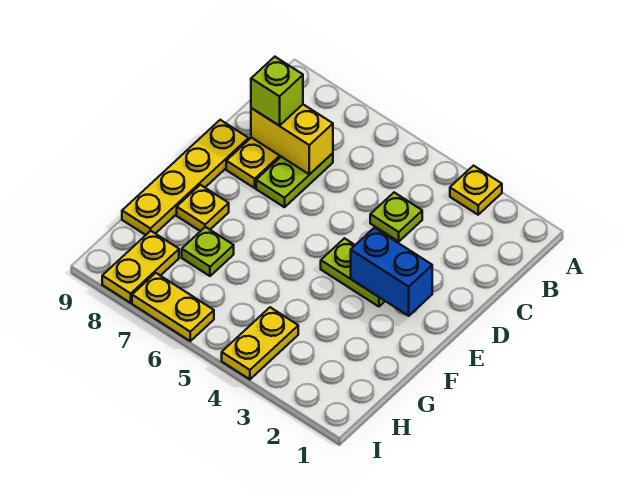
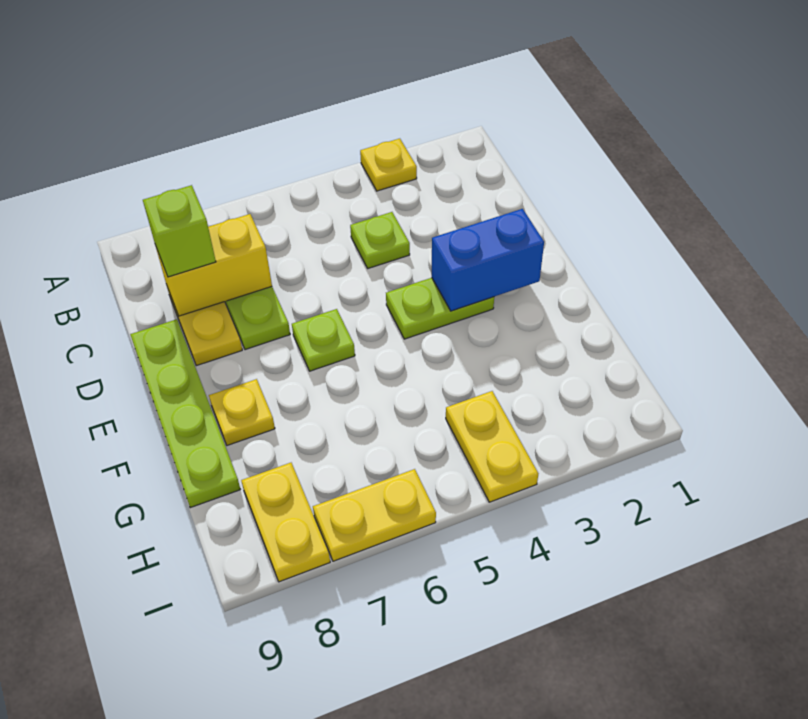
yellow 1x4 plate [122,120,249,235] -> lime 1x4 plate [130,319,240,508]
lime 1x1 plate [182,227,234,276] -> lime 1x1 plate moved to [292,309,355,371]

